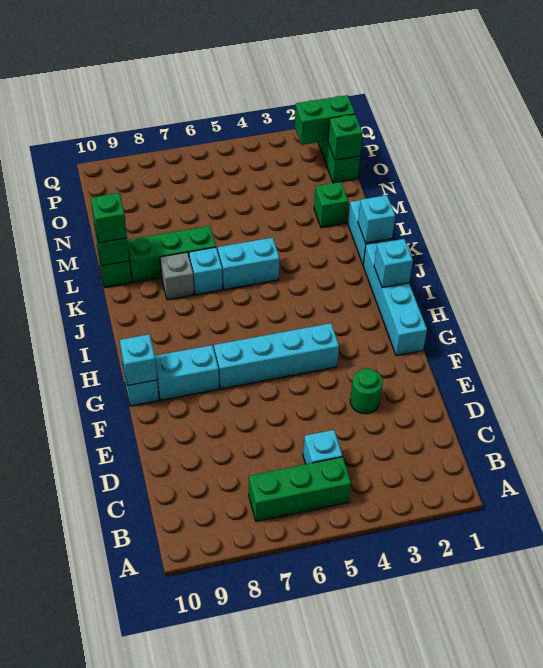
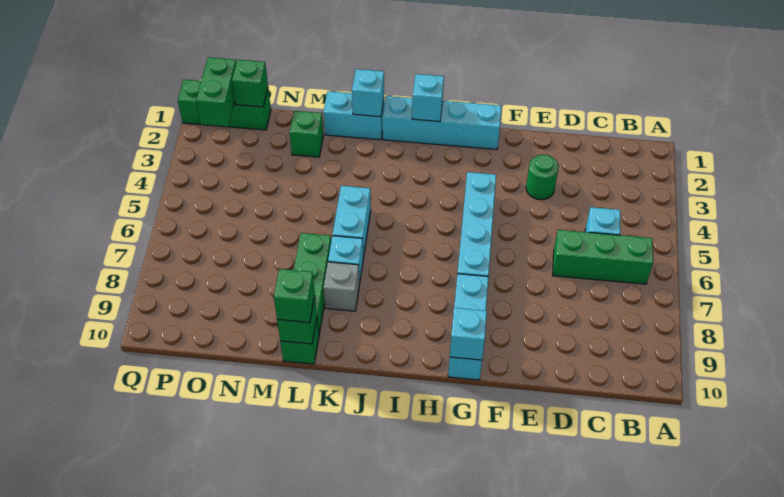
green 1x3 brick [249,457,351,522] -> green 1x3 brick turned to [553,230,653,284]

